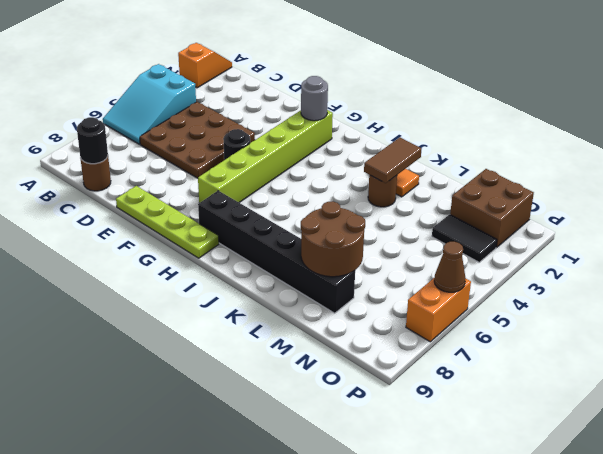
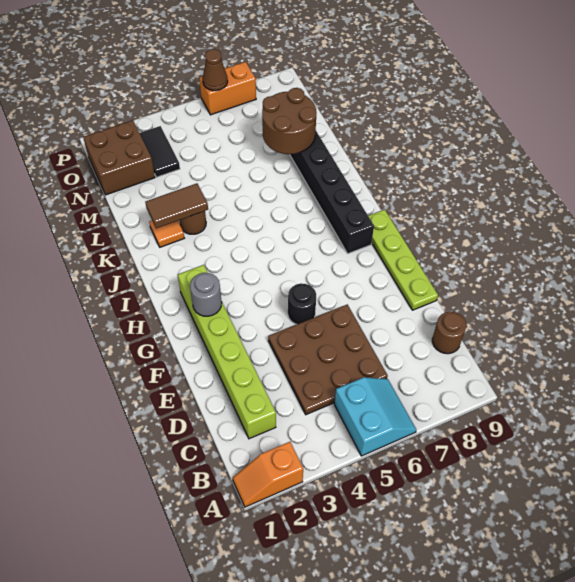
cyan 2x3 slope [103,64,196,144] -> cyan 2x2 slope [334,377,416,456]
black 1x1 round brick [77,117,108,164] -> none
lime 1x6 brick [198,110,333,203] -> lime 1x6 brick turned to [178,265,276,439]

